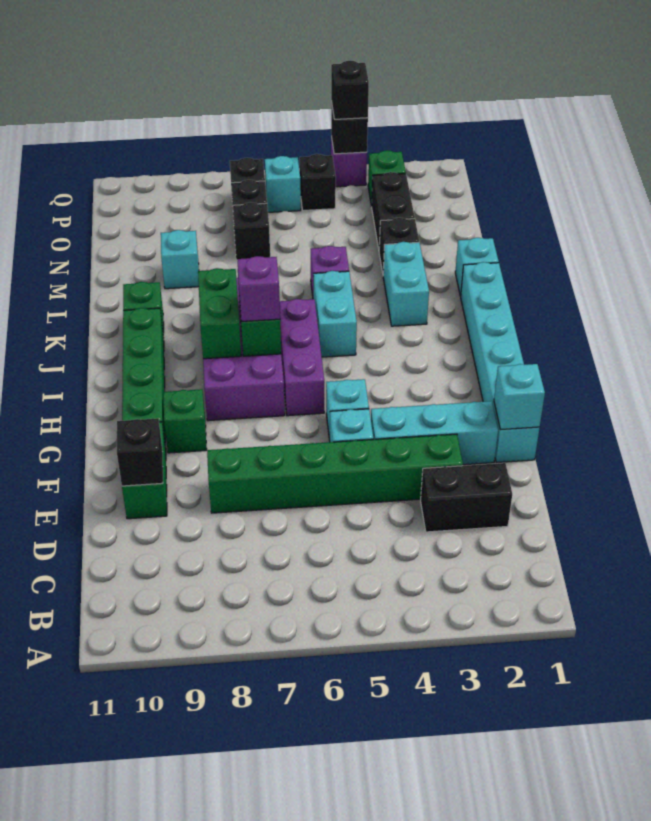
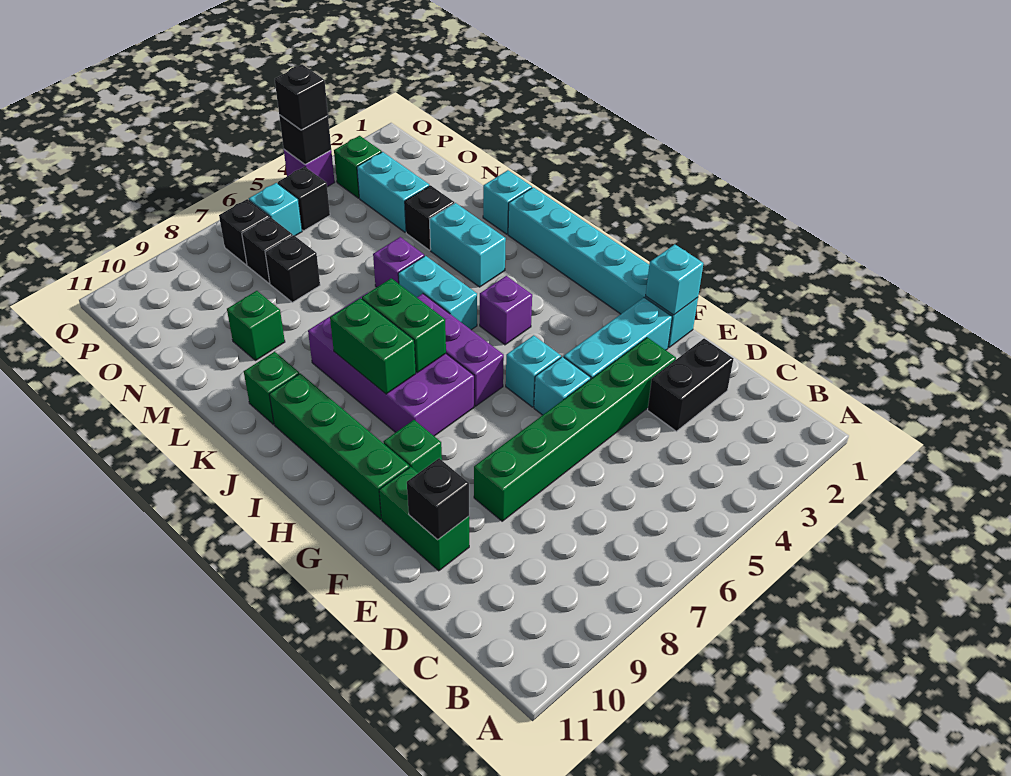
purple 1x1 brick [237,256,280,321] -> purple 1x1 brick moved to [480,276,532,345]
cyan 1x1 brick [161,230,199,289] -> green 1x1 brick [227,291,285,361]
black 1x2 brick [372,172,415,249] -> cyan 1x2 brick [357,152,429,232]

